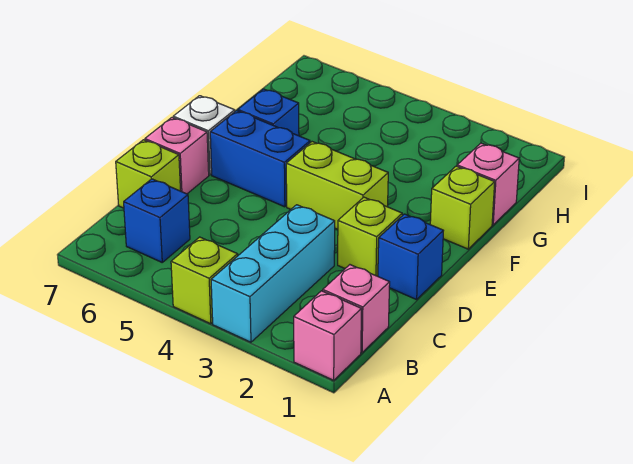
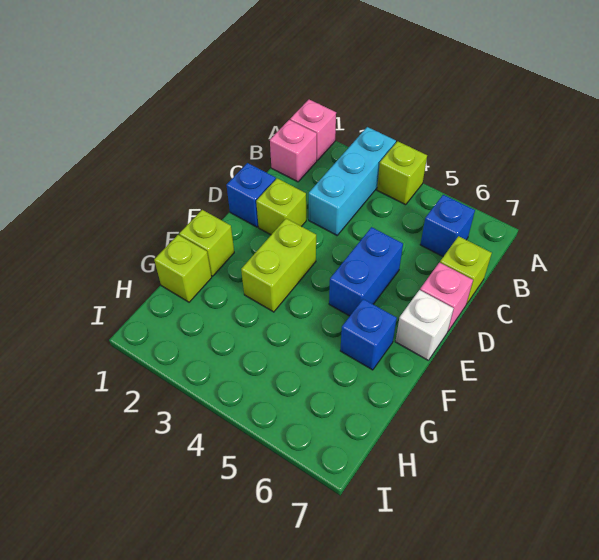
lime 1x2 brick [286,142,388,229] -> lime 1x2 brick turned to [241,219,316,312]
blue 1x2 brick [210,111,310,207] -> blue 1x2 brick turned to [329,227,403,316]
pink 1x1 brick [457,143,519,225] -> lime 1x1 brick [154,235,212,302]

